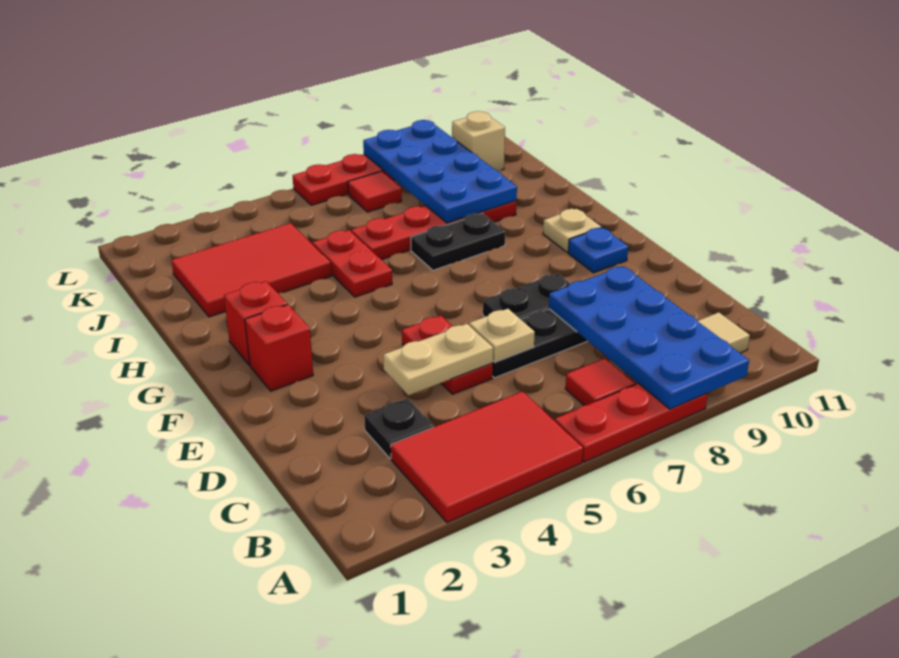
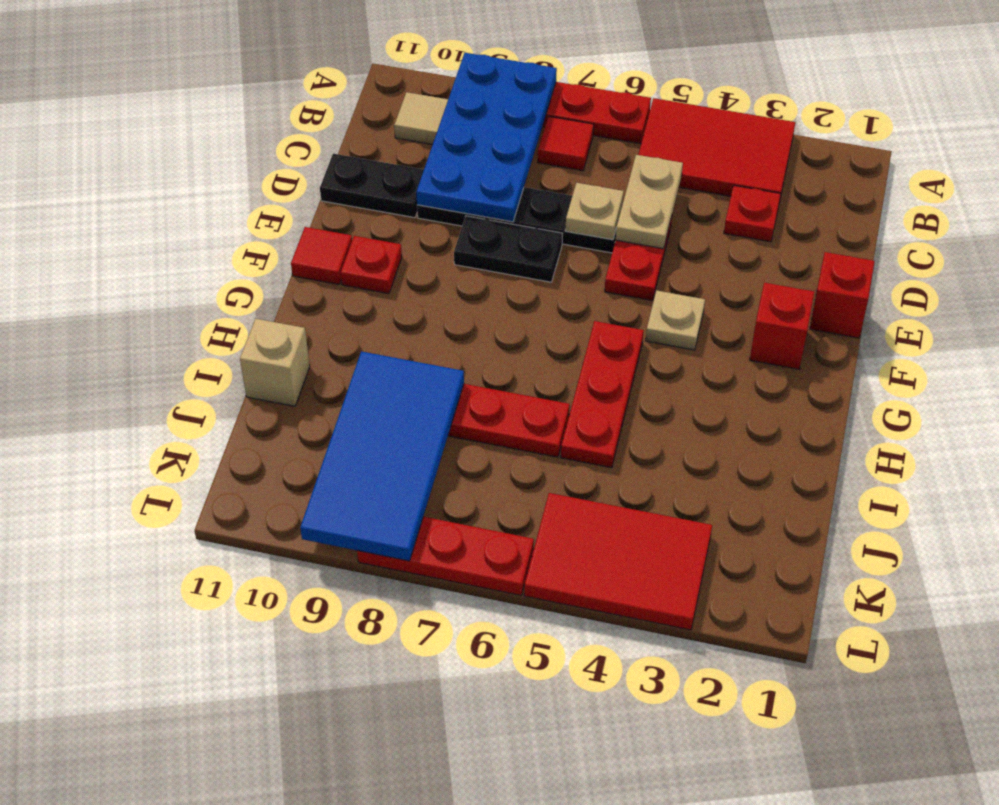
black 1x1 plate [364,398,433,459] -> red 1x1 plate [724,186,781,242]
tan 1x2 plate [383,324,493,395] -> tan 1x2 plate turned to [616,155,683,249]
blue 1x1 plate [568,228,628,273] -> red 1x1 plate [341,236,402,294]
red 1x1 brick [224,281,287,365] -> red 1x1 brick moved to [810,252,875,338]
tan 1x1 plate [543,209,601,252] -> tan 1x1 plate moved to [646,290,705,350]
red 1x2 plate [313,230,392,297] -> red 1x3 plate [561,321,644,468]
black 1x2 plate [411,213,505,270] -> black 1x2 plate moved to [320,154,424,218]
red 2x3 tile [171,223,331,317] -> red 2x3 tile moved to [524,493,712,630]
blue 2x4 plate [363,120,517,223] -> blue 2x4 tile [300,351,464,561]
red 1x1 tile [348,171,402,212] -> red 1x1 tile moved to [291,227,352,284]
tan 1x1 brick [452,111,505,170] -> tan 1x1 brick moved to [240,319,310,406]

